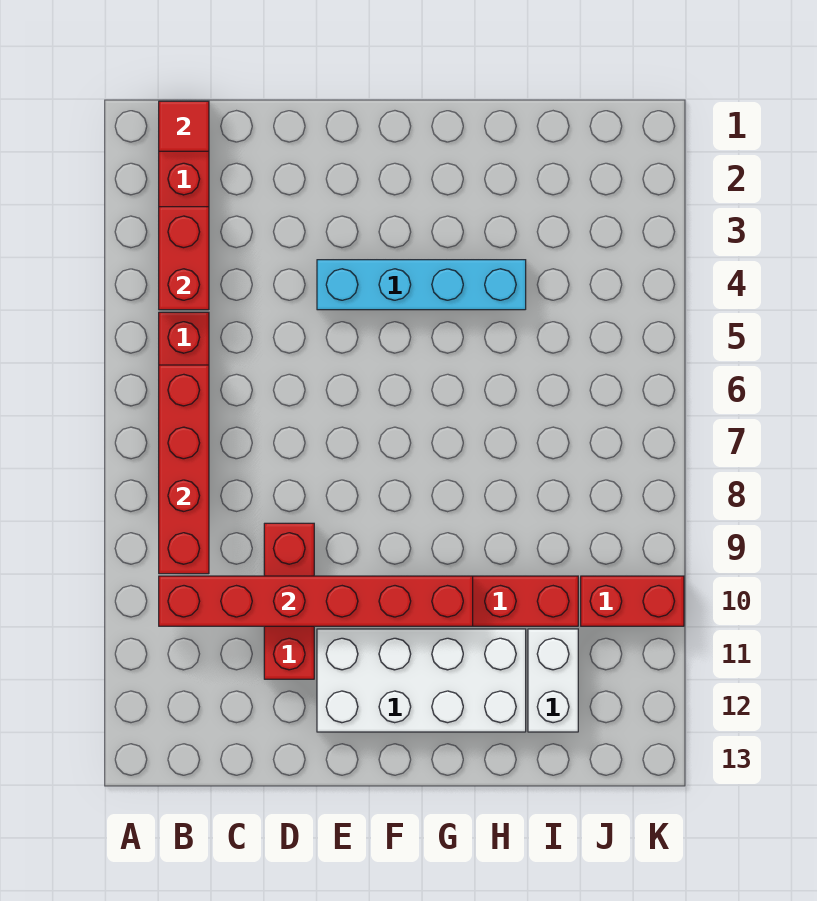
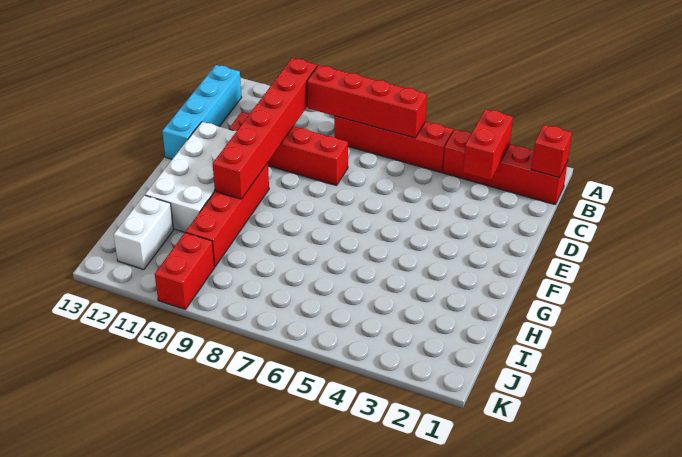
red 1x1 tile [159,101,209,151] -> red 1x1 brick [531,125,572,178]
red 1x2 brick [159,207,209,310] -> red 1x2 brick turned to [463,109,513,180]
red 1x3 brick [264,523,314,679] -> red 1x4 brick [229,112,348,186]
cyan 1x4 brick [317,260,526,310] -> cyan 1x4 brick moved to [162,65,242,159]
white 1x2 brick [528,629,578,732] -> white 1x2 brick turned to [114,195,173,269]

